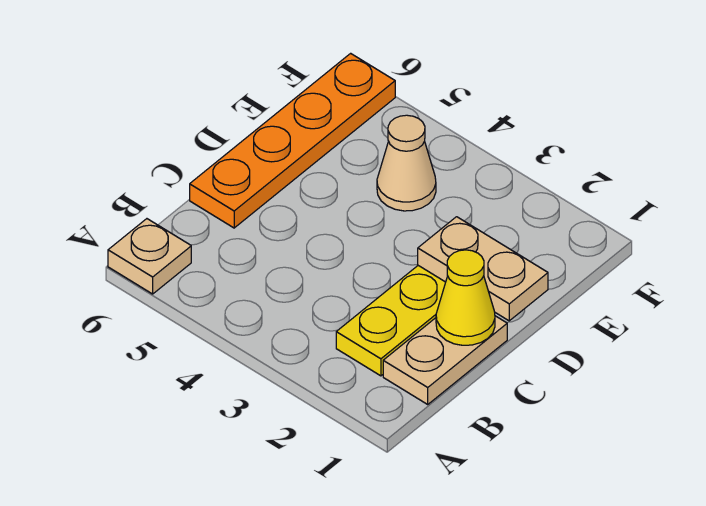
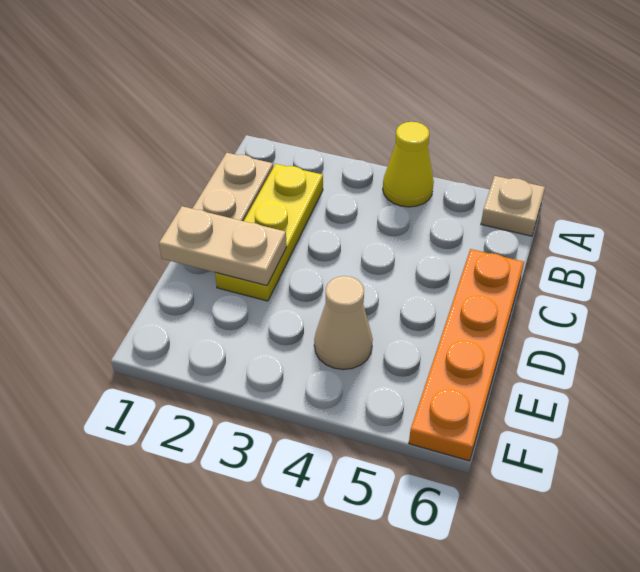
yellow 1x1 cone [436,250,495,345] -> yellow 1x1 cone moved to [383,122,434,207]

